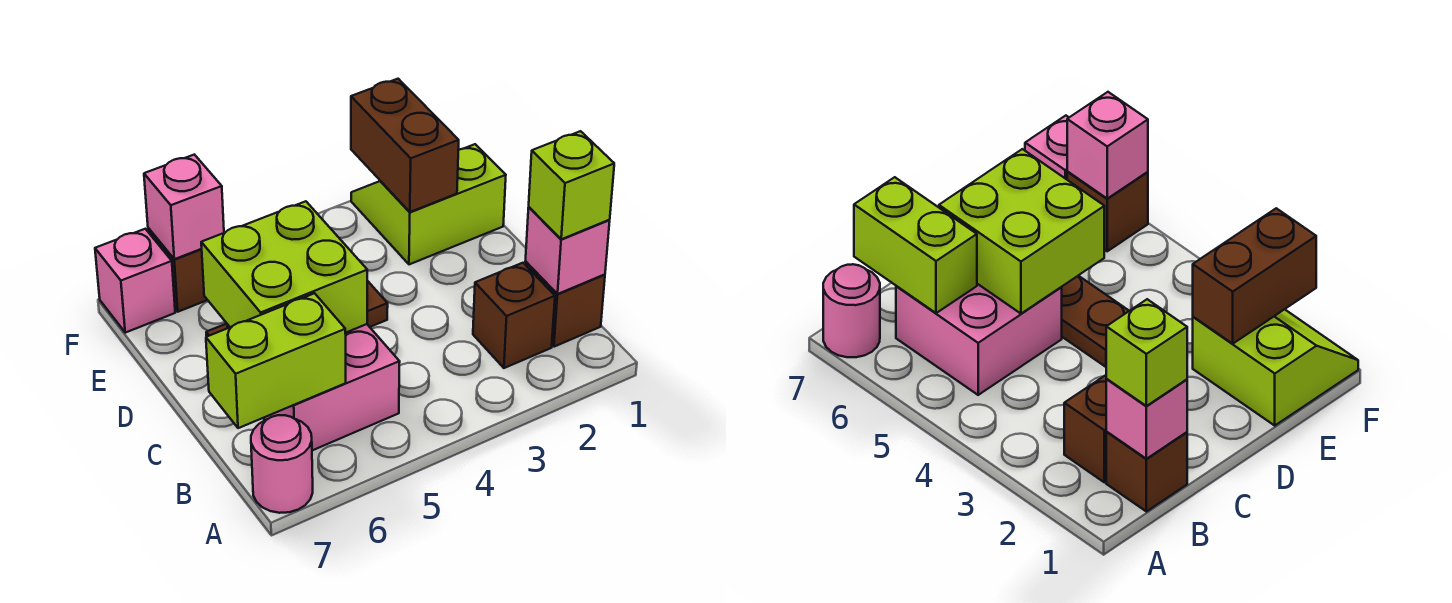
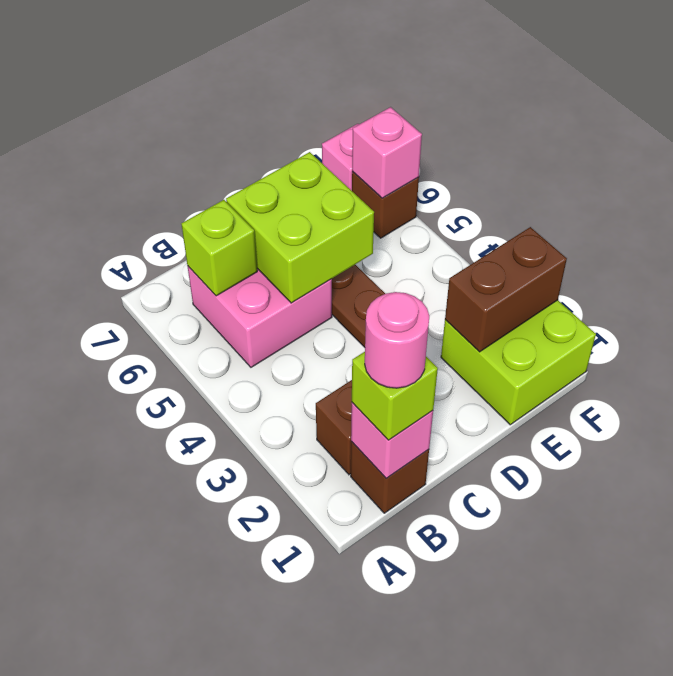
pink 1x1 round brick [251,415,313,513] -> pink 1x1 round brick moved to [365,292,429,388]
lime 1x2 brick [206,293,346,428] -> lime 1x1 brick [181,200,257,296]
lime 2x2 slope [351,144,506,264] -> lime 2x2 brick [441,300,596,425]

